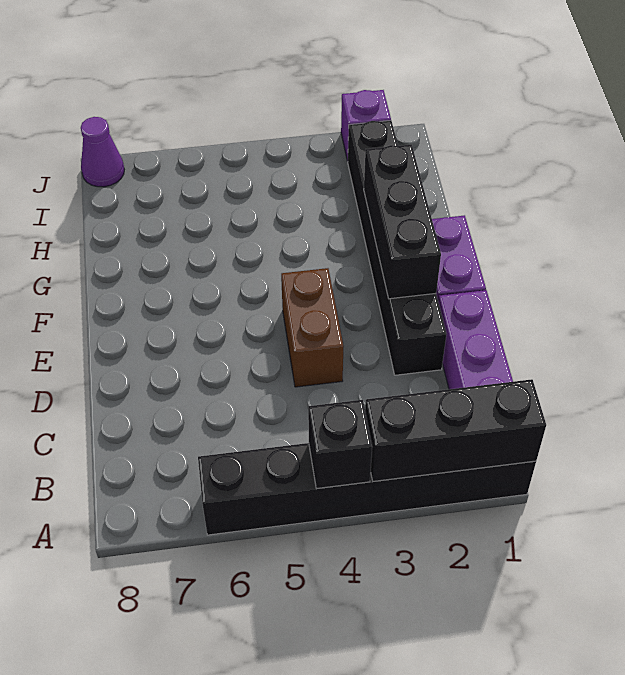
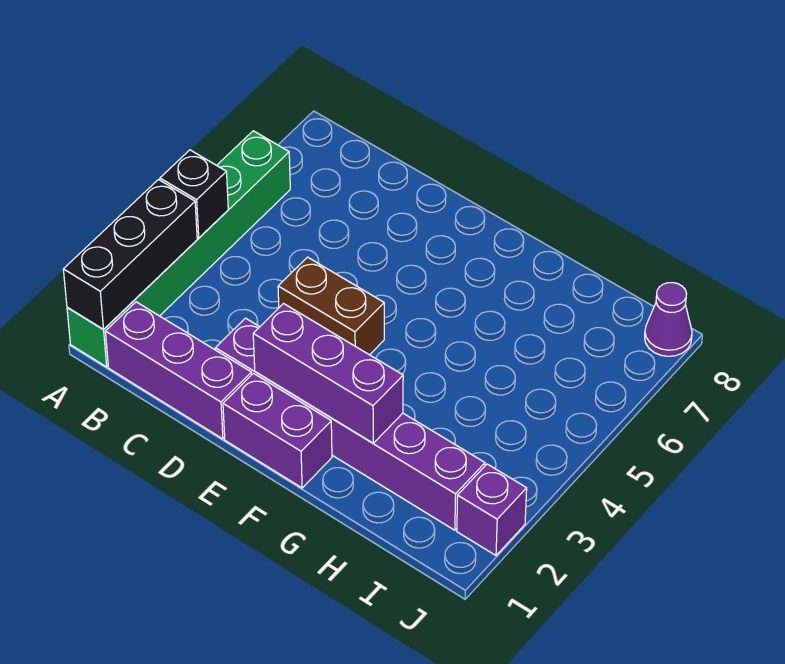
black 1x6 brick [198,443,536,535] -> green 1x6 brick [67,131,290,367]
black 1x6 brick [348,120,447,375] -> purple 1x6 brick [215,318,485,530]
black 1x3 brick [364,144,441,299] -> purple 1x3 brick [253,304,403,443]

